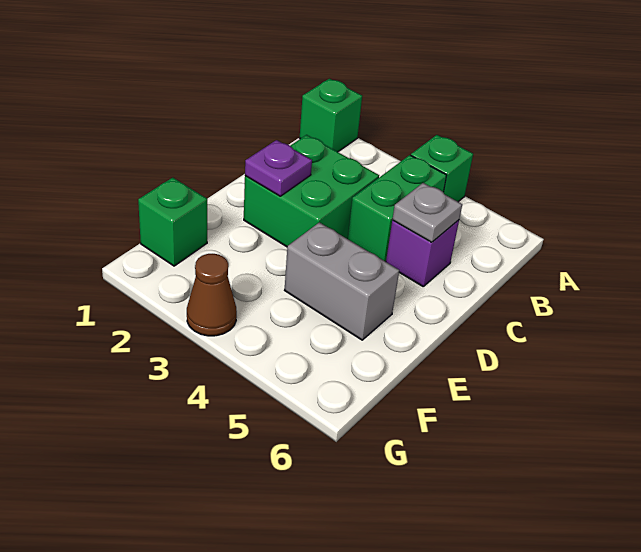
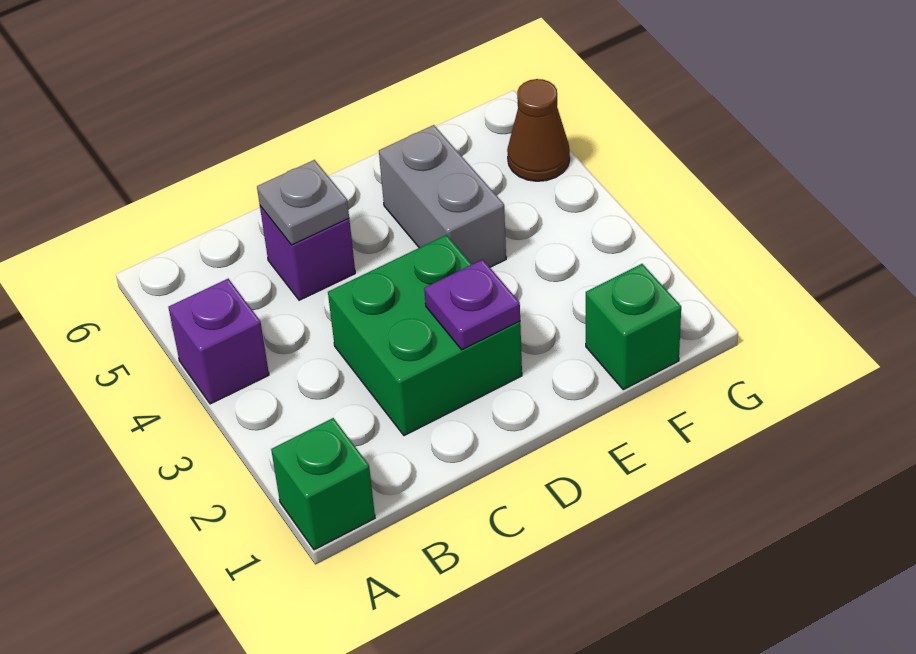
green 1x1 brick [411,135,473,202] -> purple 1x1 brick [168,279,269,404]
green 1x2 brick [348,155,447,262] -> none
brown 1x1 cone [187,254,237,336] -> brown 1x1 cone moved to [507,79,570,181]

